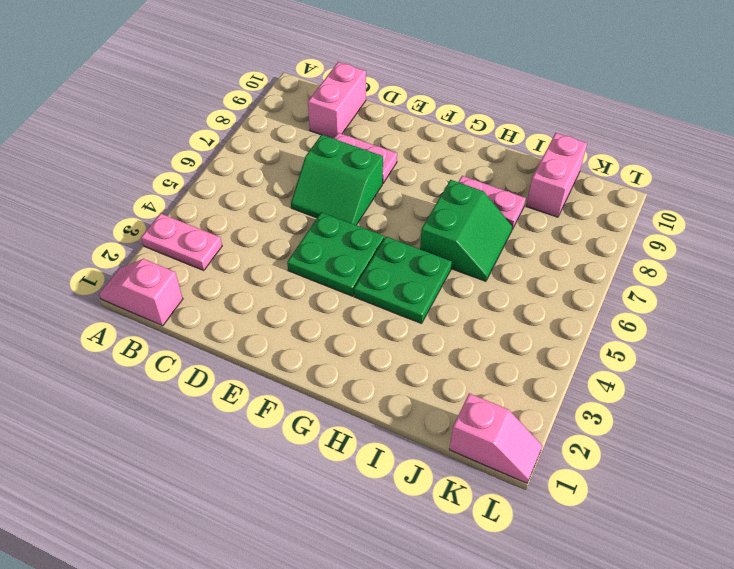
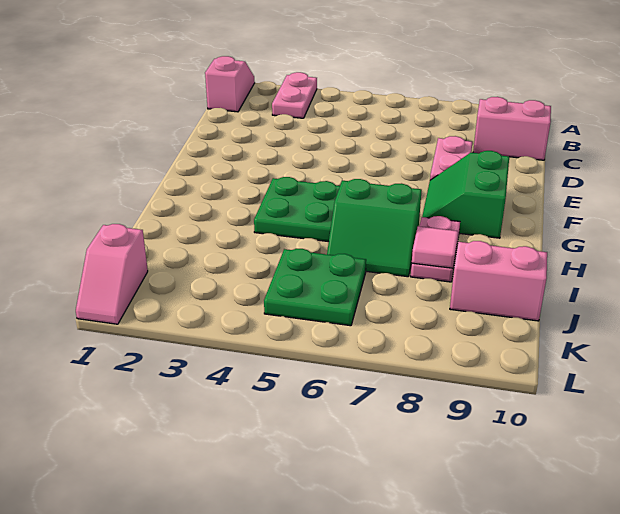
green 2x2 slope [291,135,383,225] -> green 2x2 slope moved to [422,151,509,238]
green 2x2 plate [287,212,384,296] -> green 2x2 plate moved to [264,249,366,326]
none -> pink 1x1 tile [412,226,458,268]

